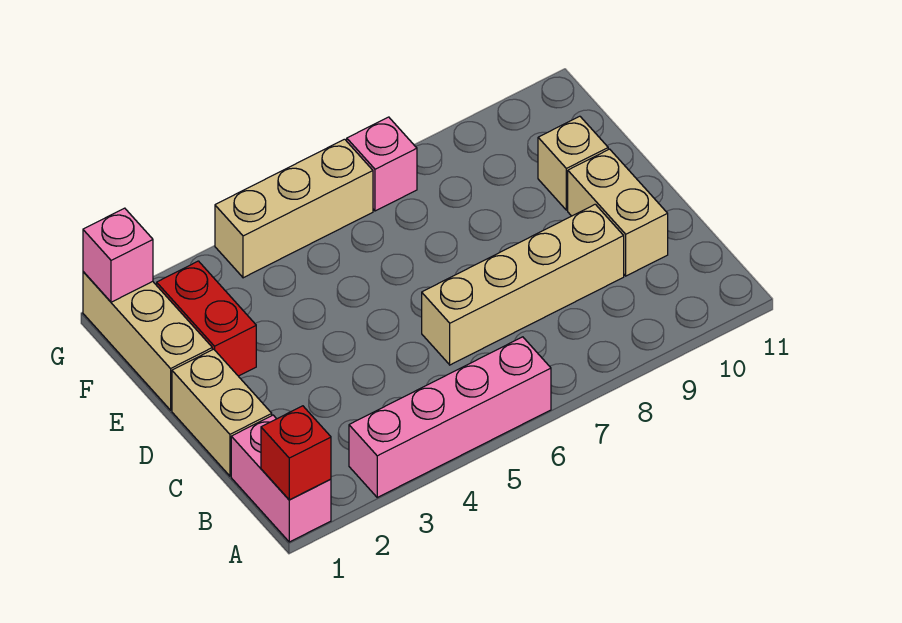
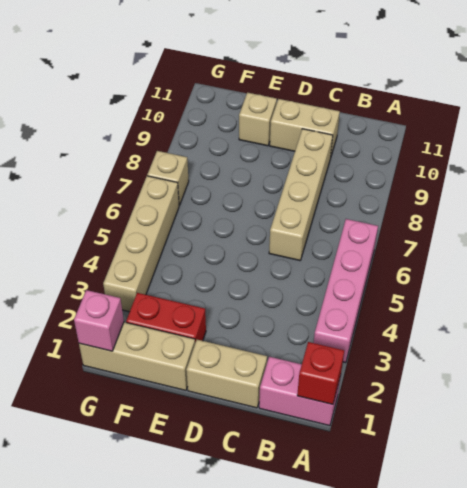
tan 1x3 brick [215,139,373,278] -> tan 1x4 brick [103,176,179,312]
pink 1x1 brick [347,117,417,211] -> tan 1x1 brick [147,151,189,205]

